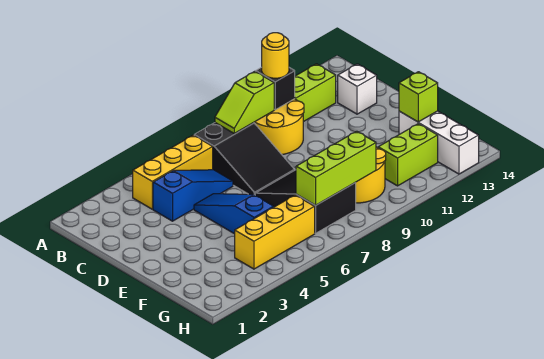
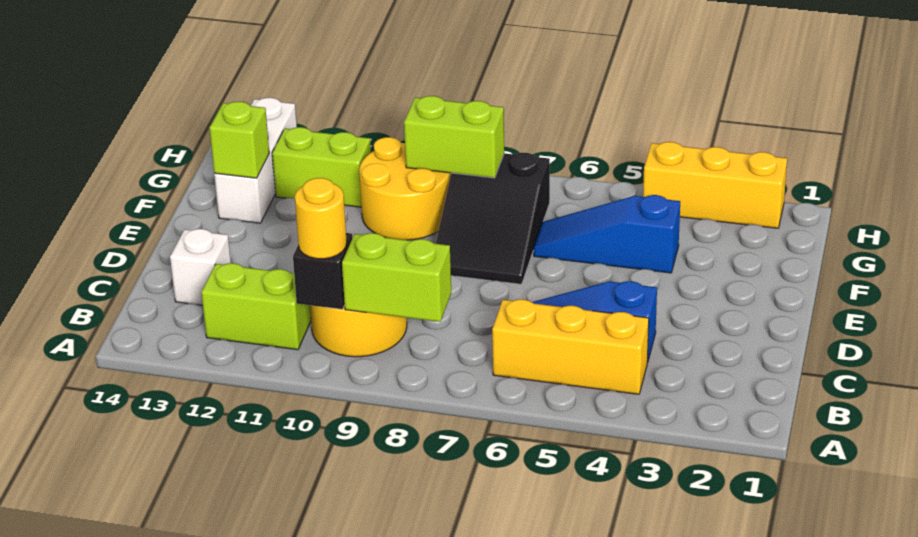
black 2x3 slope [194,123,294,195] -> none
lime 1x2 slope [215,71,274,133] -> lime 1x2 brick [342,233,451,322]
blue 1x3 slope [194,194,274,234] -> blue 1x3 slope turned to [534,195,680,273]
yellow 1x3 brick [235,195,315,269] -> yellow 1x3 brick moved to [643,142,787,228]
lime 1x3 brick [296,131,376,205] -> lime 1x2 brick [404,96,504,178]

